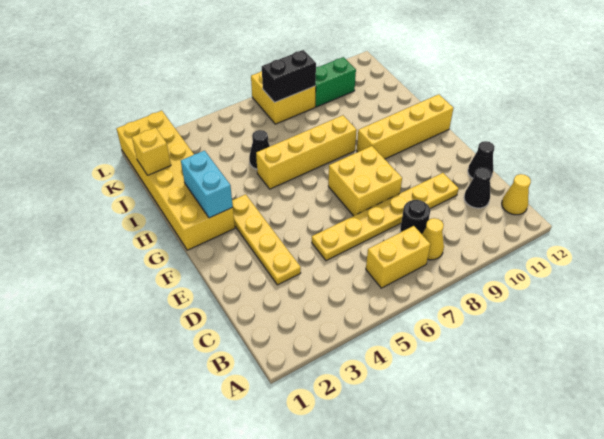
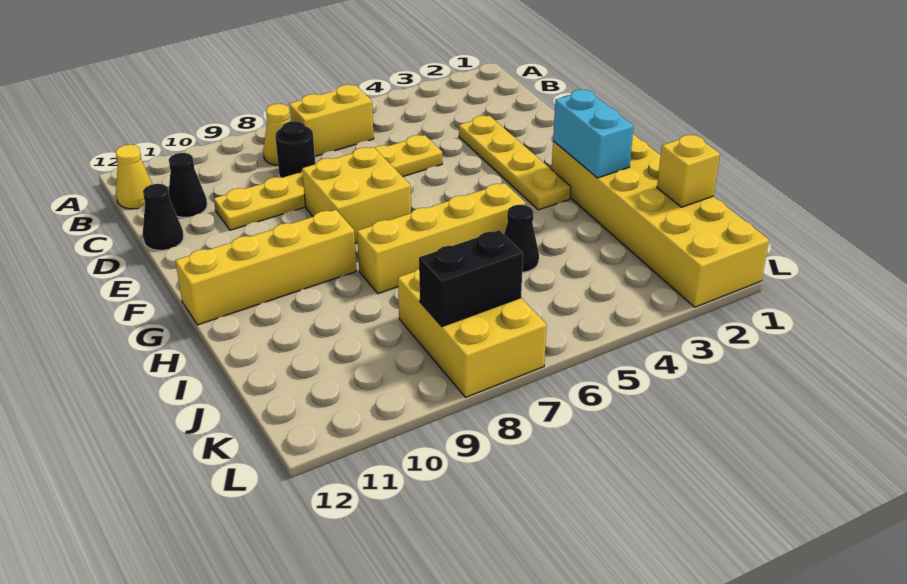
yellow 2x2 brick [251,71,316,124] -> yellow 2x3 brick [398,269,547,397]
green 1x2 brick [315,57,356,107] -> none

